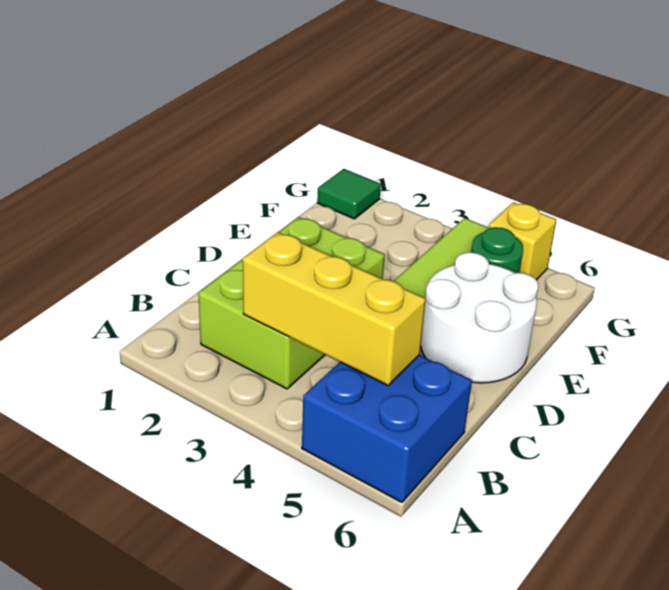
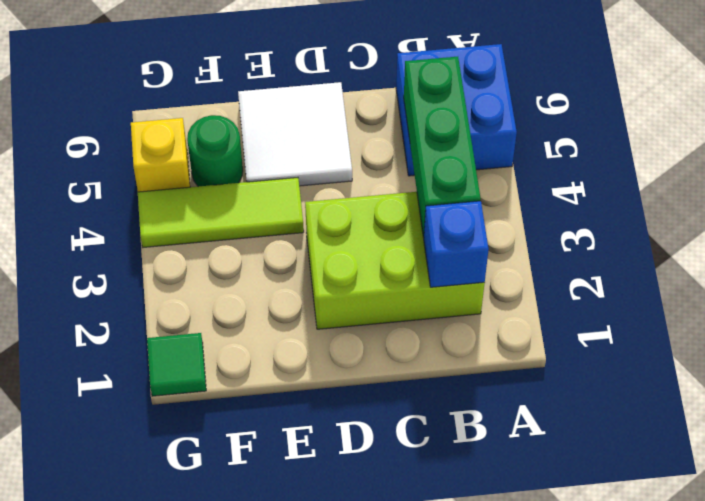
none -> blue 1x1 brick [424,201,489,287]
yellow 1x3 brick [243,232,426,385] -> green 1x3 brick [404,57,481,237]
white 2x2 round brick [421,252,539,383] -> white 2x2 tile [238,82,352,186]

